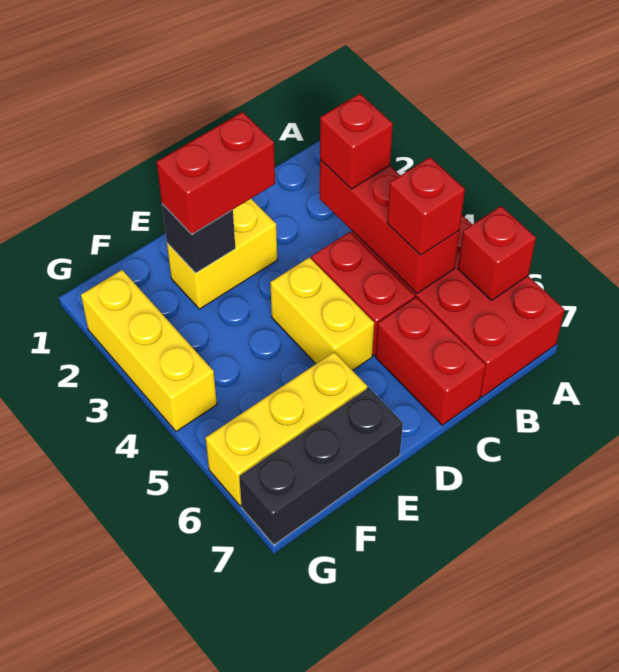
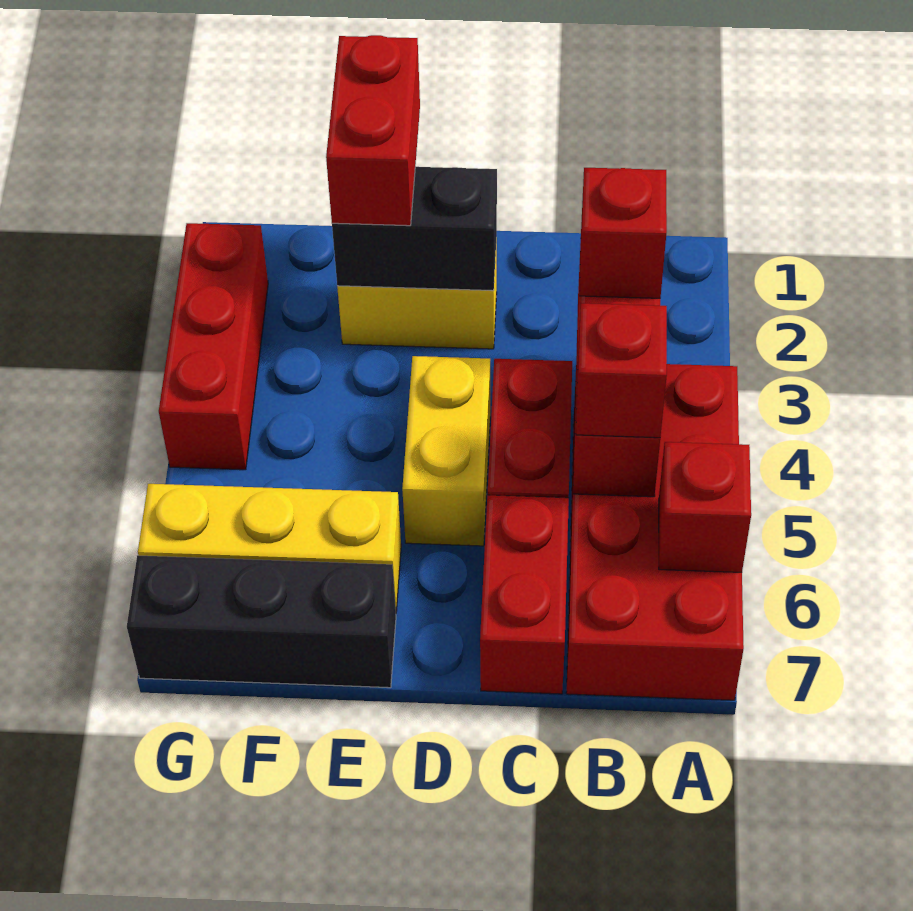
red 1x2 brick [157,112,275,234] -> red 1x2 brick turned to [326,35,420,226]
black 1x1 brick [162,204,235,273] -> black 1x2 brick [332,167,497,291]
yellow 1x3 brick [81,270,217,431] -> red 1x3 brick [159,223,268,470]

